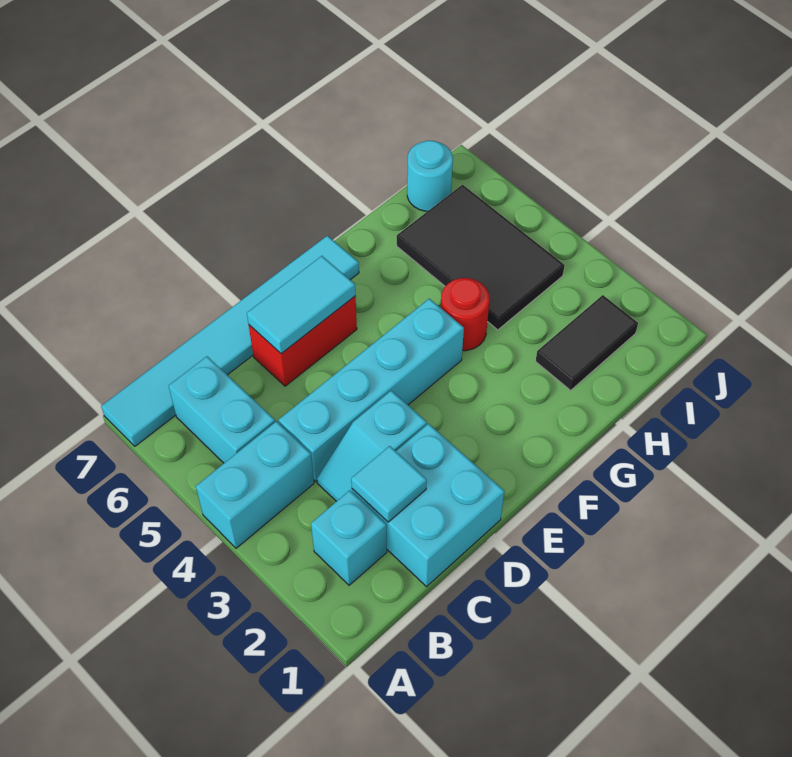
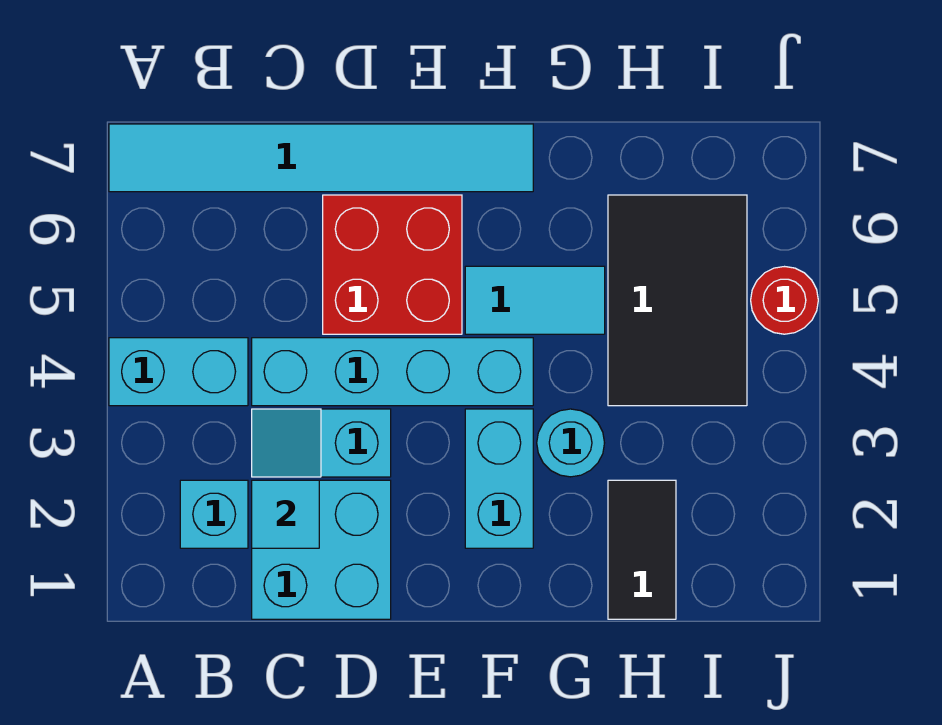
cyan 1x2 brick [169,356,275,463] -> cyan 1x2 brick moved to [465,409,533,548]
red 1x2 brick [249,296,357,386] -> red 2x2 brick [323,195,462,334]
cyan 1x2 tile [247,256,356,353] -> cyan 1x2 tile moved to [465,266,605,334]
red 1x1 round brick [441,278,489,351] -> red 1x1 round brick moved to [751,267,818,334]
black 1x2 tile [536,295,638,390] -> black 1x2 tile turned to [608,480,676,619]
cyan 1x1 round brick [407,141,453,211] -> cyan 1x1 round brick moved to [537,409,604,477]

